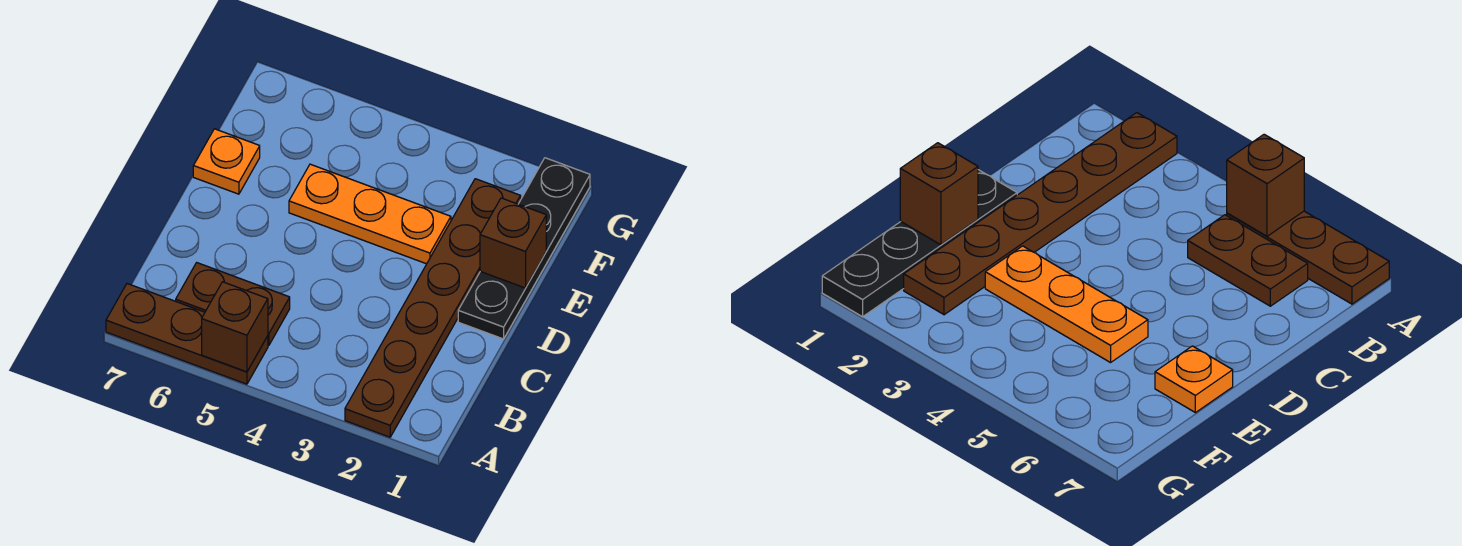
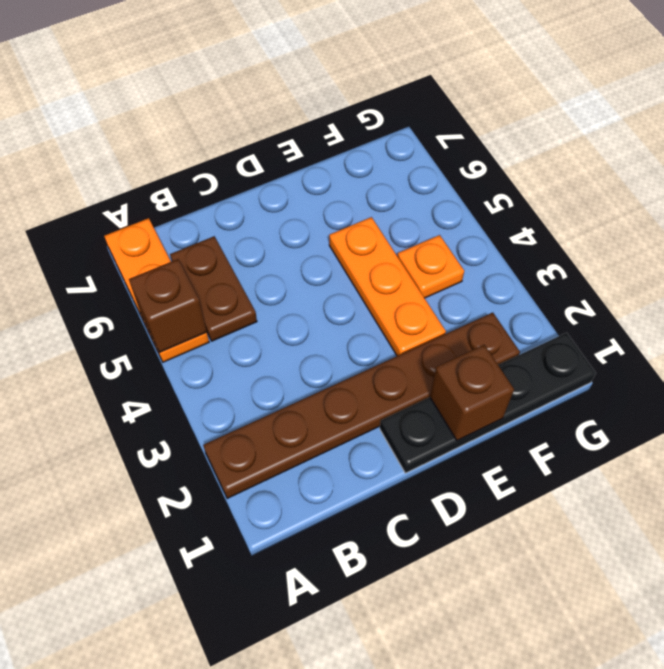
brown 1x3 plate [106,284,268,384] -> orange 1x3 plate [104,218,209,362]
orange 1x1 plate [193,129,260,194] -> orange 1x1 plate moved to [397,235,464,298]

